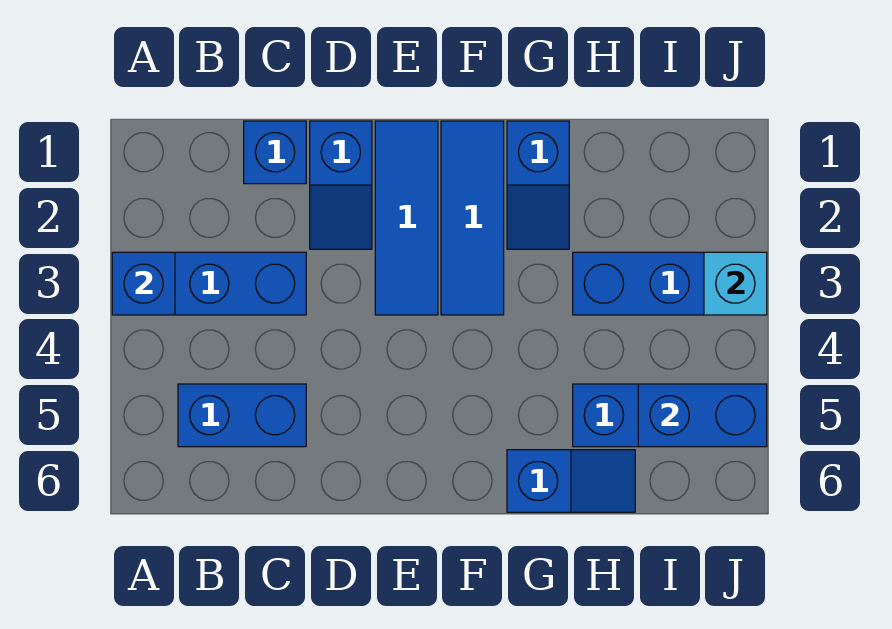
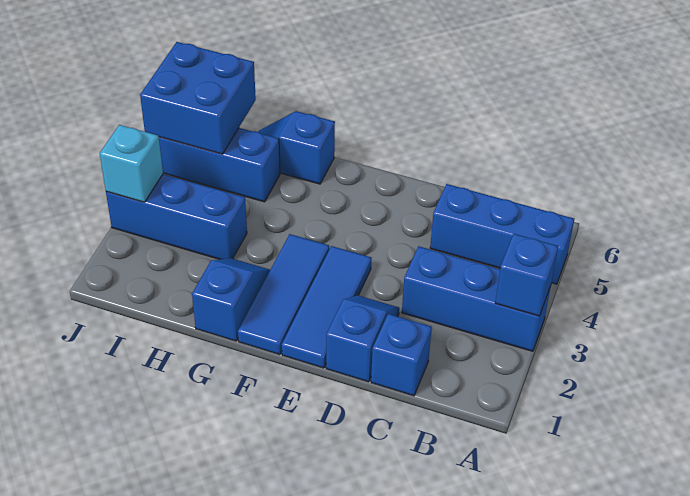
blue 1x2 brick [178,384,306,447] -> blue 1x3 brick [430,184,574,284]
blue 1x2 brick [638,384,767,447] -> blue 2x2 brick [140,42,256,154]

